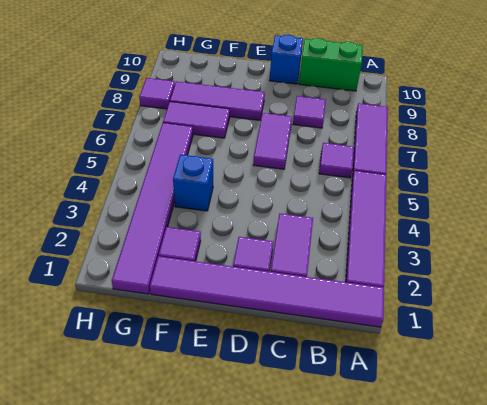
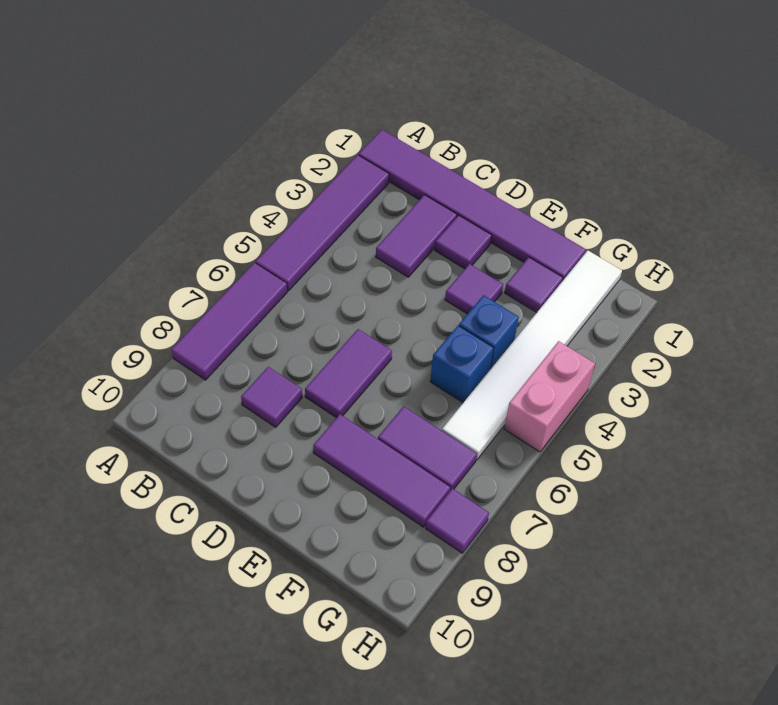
purple 1x1 tile [319,143,354,178] -> purple 1x1 tile moved to [445,264,503,314]
green 1x2 brick [299,38,363,91] -> none
blue 1x1 brick [270,35,303,84] -> blue 1x1 brick moved to [430,326,494,403]
purple 1x6 tile [112,123,193,294] -> white 1x6 tile [442,251,622,460]
none -> pink 1x2 brick [504,341,595,452]

